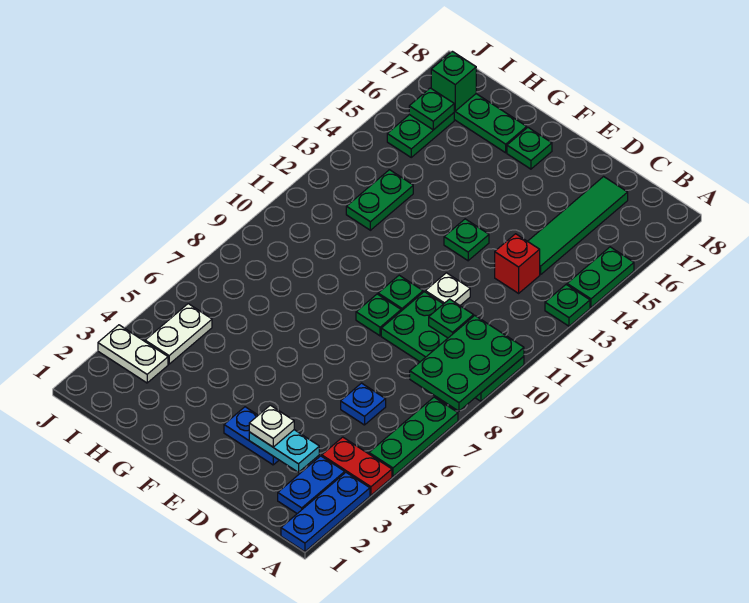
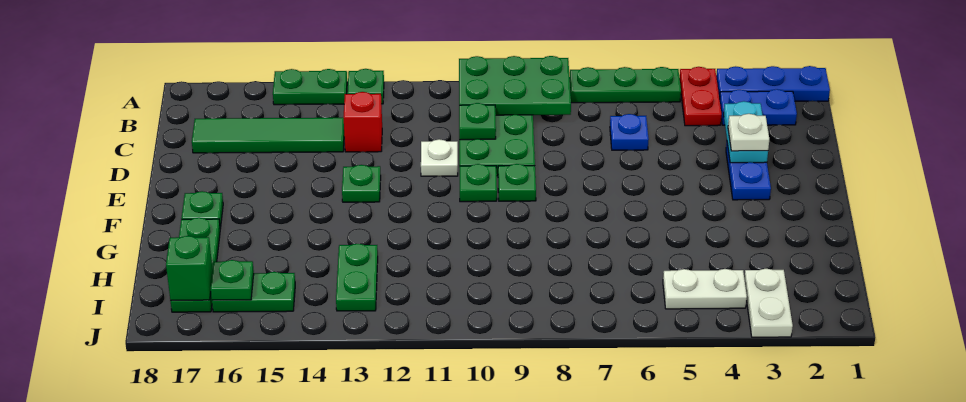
green 1x2 plate [346,170,413,230] -> green 1x2 plate turned to [336,244,378,311]

